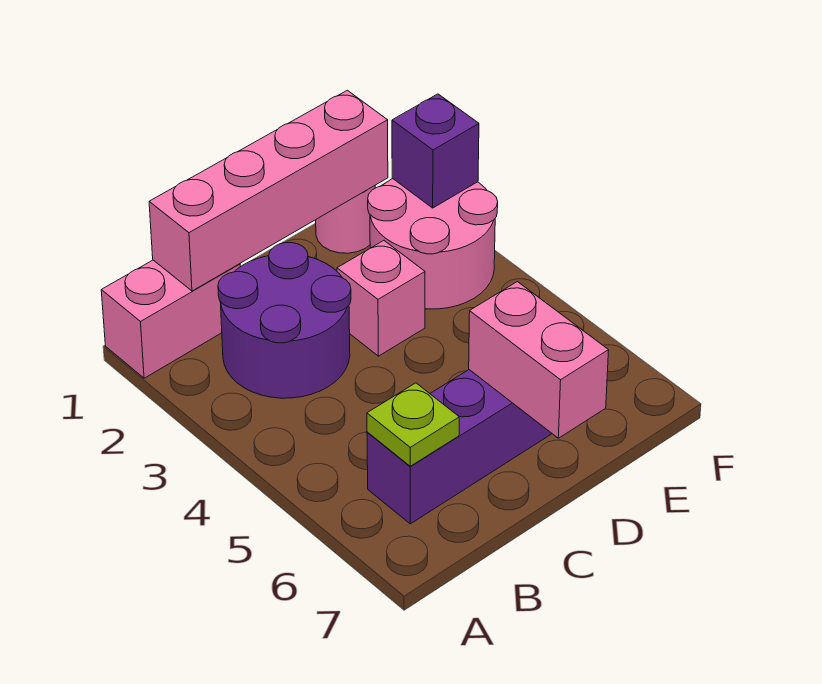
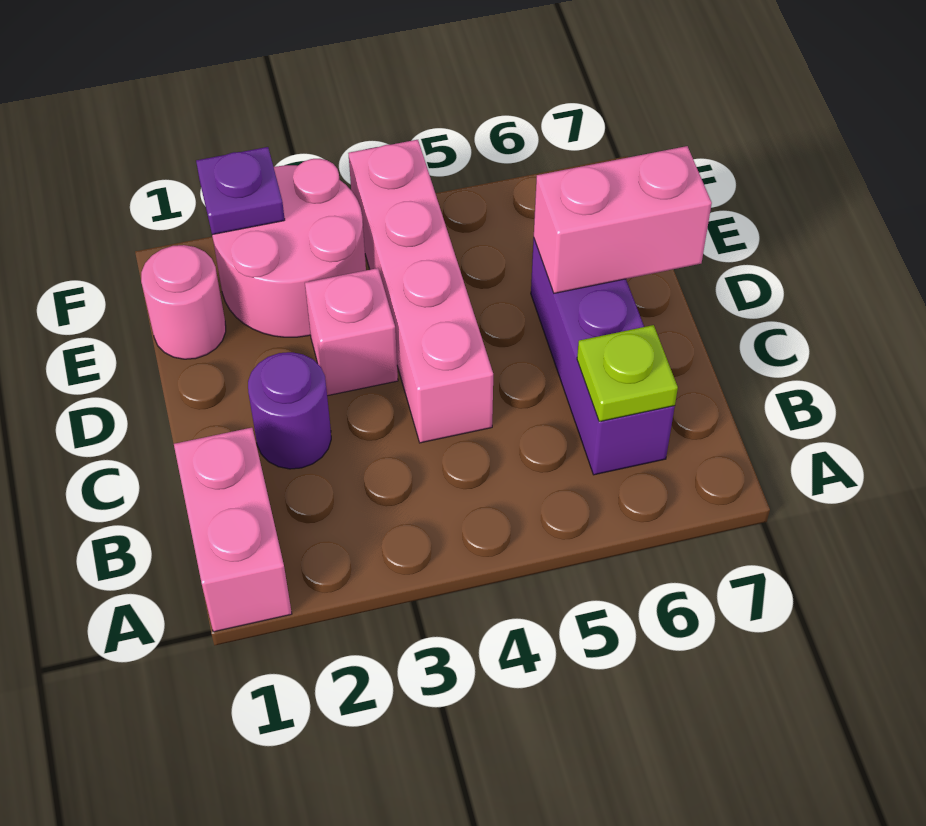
pink 1x4 brick [149,90,388,291] -> pink 1x4 brick moved to [348,140,493,443]
purple 2x2 round brick [218,243,351,398] -> purple 1x1 round brick [248,352,331,469]
purple 1x1 brick [392,94,479,208] -> purple 1x1 plate [196,147,285,235]

